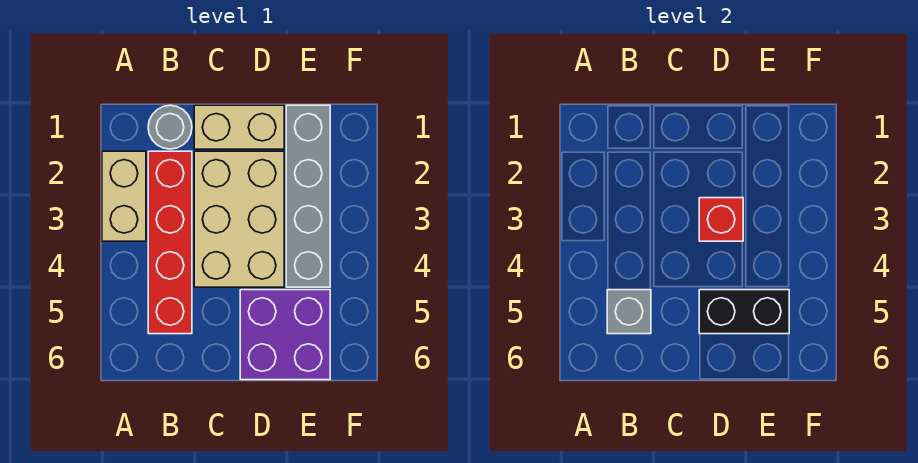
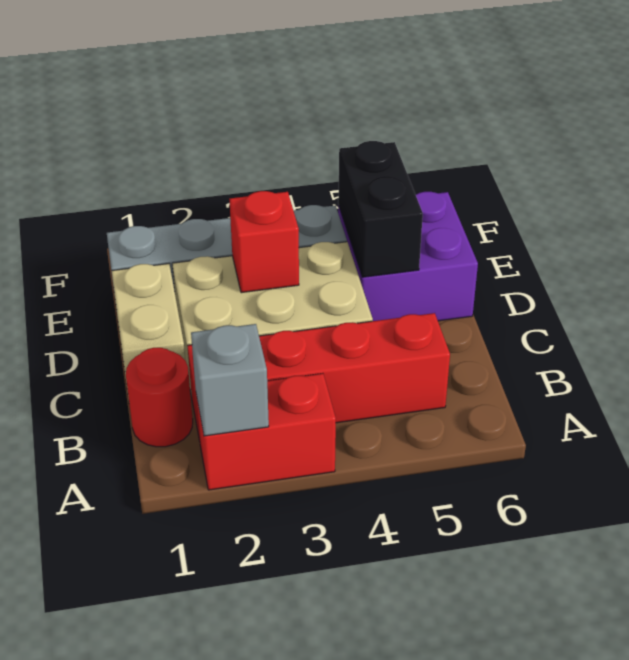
tan 1x2 brick [102,151,146,241] -> red 1x2 brick [196,374,336,490]
grey 1x1 round brick [148,105,192,149] -> red 1x1 round brick [126,348,193,447]
grey 1x1 brick [607,290,651,334] -> grey 1x1 brick moved to [191,324,269,436]

